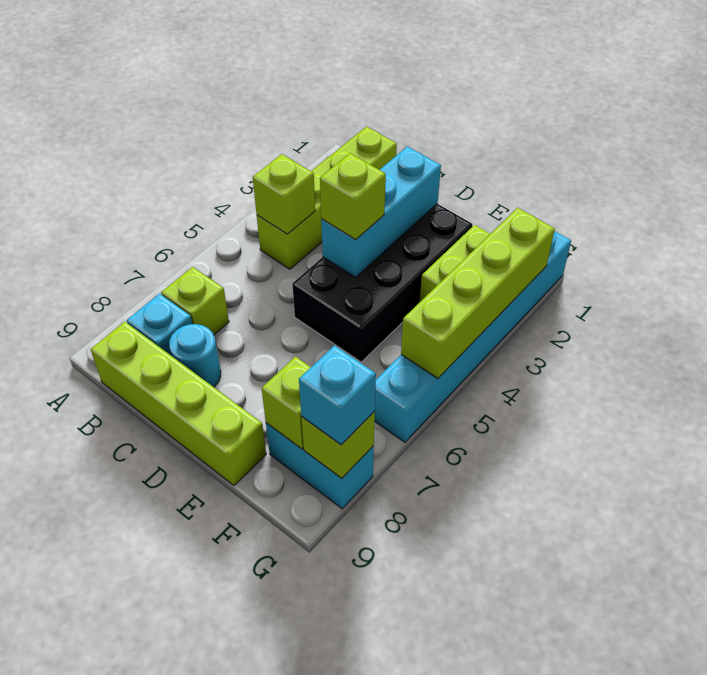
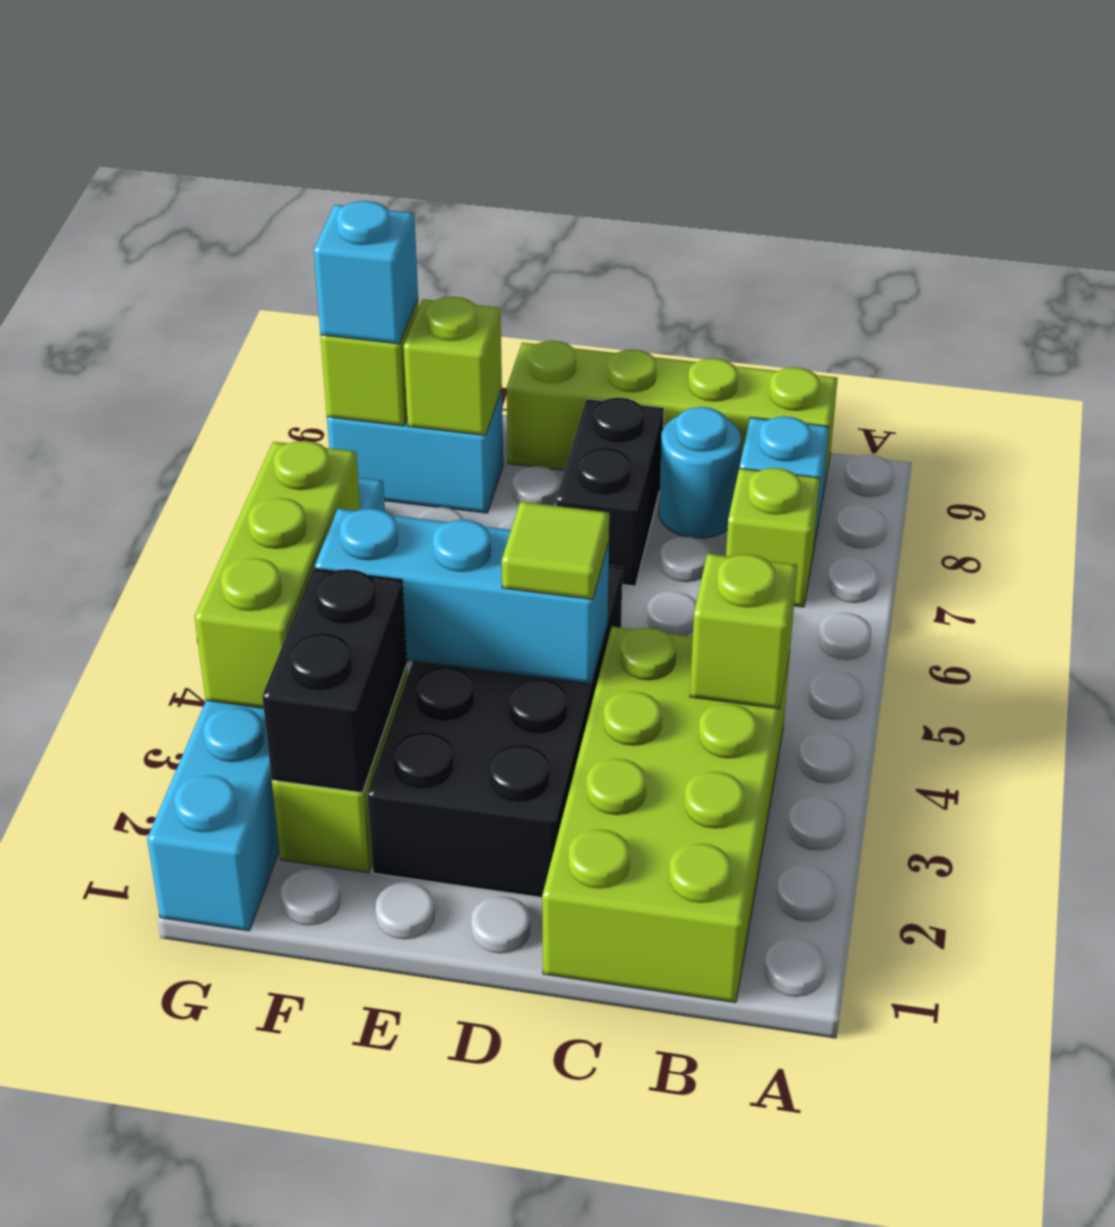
lime 1x4 brick [257,127,397,269] -> lime 2x4 brick [542,627,790,1003]
cyan 1x3 brick [321,146,441,277] -> cyan 1x3 brick turned to [315,509,609,684]
lime 1x1 brick [320,153,386,239] -> lime 1x1 tile [502,502,609,599]
none -> black 1x2 brick [556,398,664,586]
none -> black 1x2 brick [262,569,407,793]
lime 1x4 brick [401,208,555,378] -> lime 1x3 brick [195,441,360,708]

